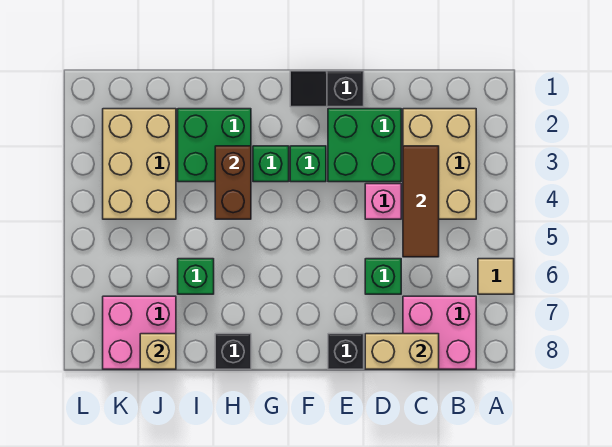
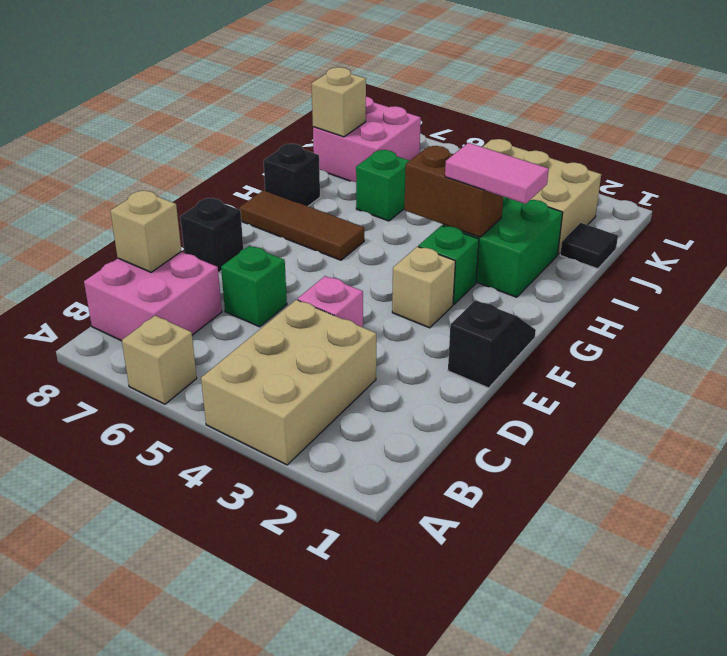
tan 1x1 tile [478,259,514,294] -> tan 1x1 brick [122,316,197,404]
tan 2x3 brick [403,109,476,219] -> tan 2x3 brick turned to [201,300,376,465]
brown 1x3 tile [403,146,439,257] -> brown 1x3 tile moved to [239,190,364,260]
tan 1x2 brick [365,334,439,369] -> tan 1x1 brick [110,190,181,272]
green 2x2 brick [328,109,401,182] -> none
green 1x1 brick [290,146,326,182] -> tan 1x1 brick [392,247,455,328]
none -> pink 1x2 tile [445,143,549,204]
none -> black 1x1 tile [560,223,618,269]

